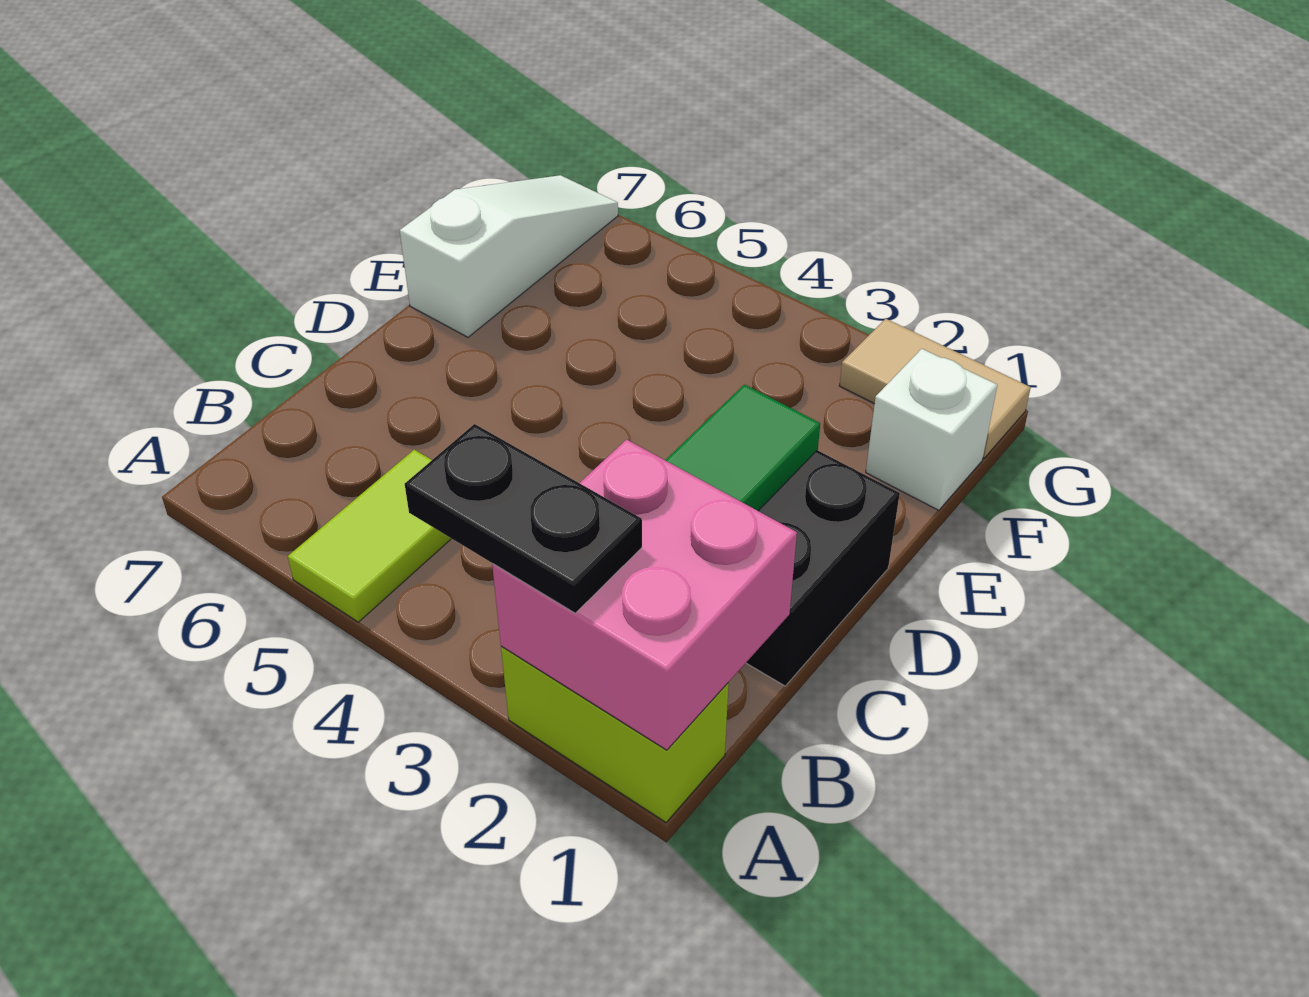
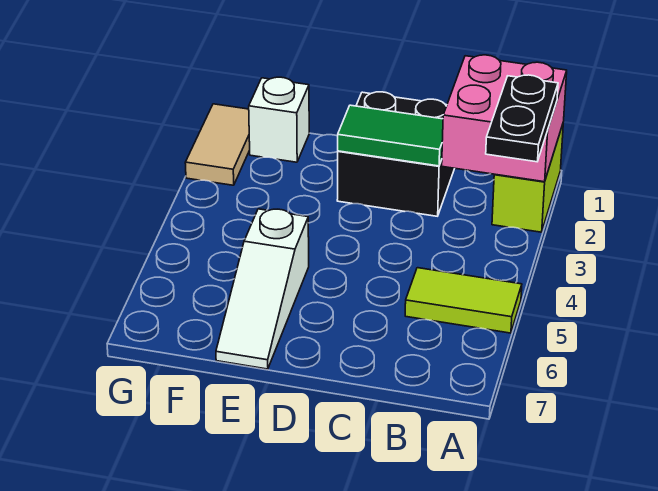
white 1x3 slope [400,175,618,337] -> white 1x3 slope turned to [216,209,309,369]

